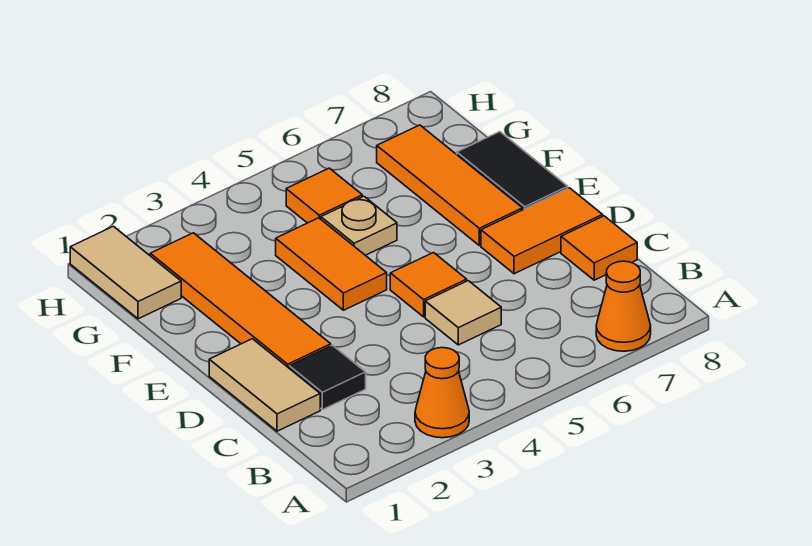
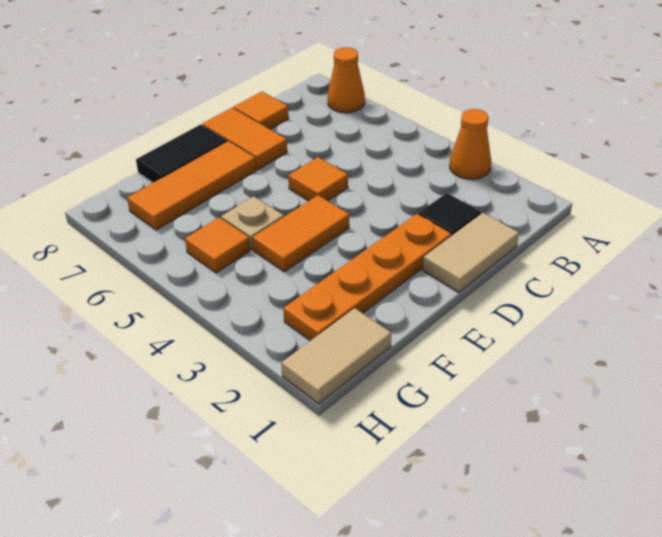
tan 1x1 tile [425,281,501,345] -> none
orange 1x4 tile [150,233,331,368] -> orange 1x4 plate [283,214,451,341]

